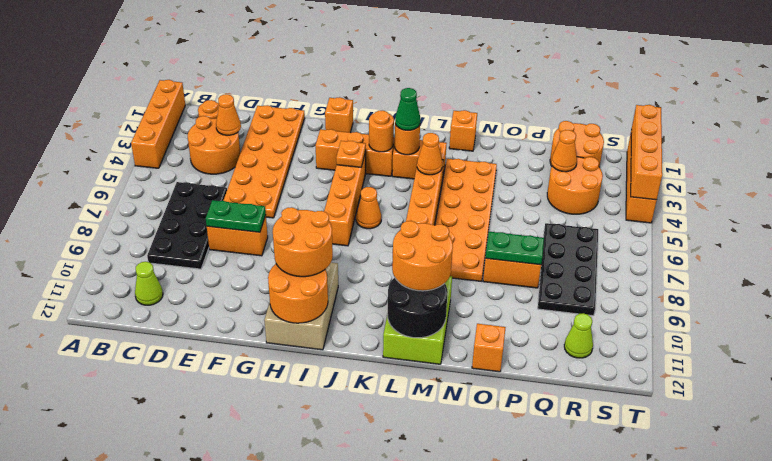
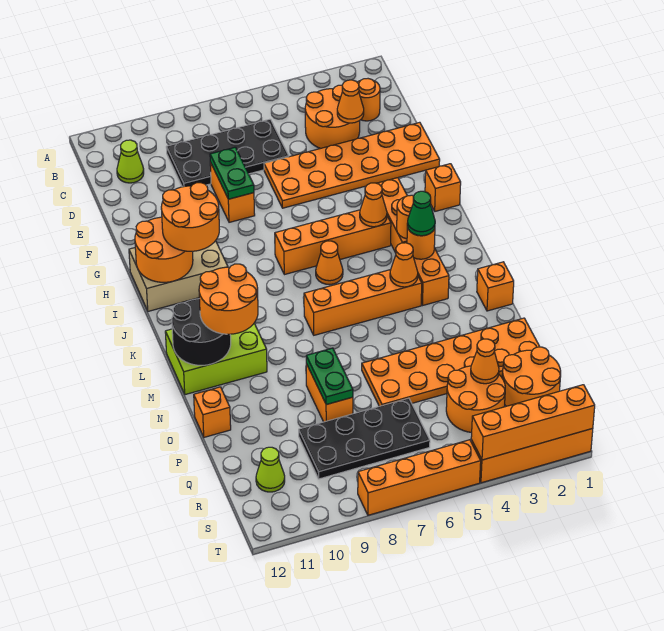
orange 1x4 brick [131,80,185,168] -> orange 1x4 brick moved to [358,440,481,515]
orange 1x1 plate [336,141,366,167] -> orange 1x1 cone [360,183,387,227]
orange 2x6 plate [435,159,497,281] -> orange 2x6 plate moved to [362,318,540,406]

